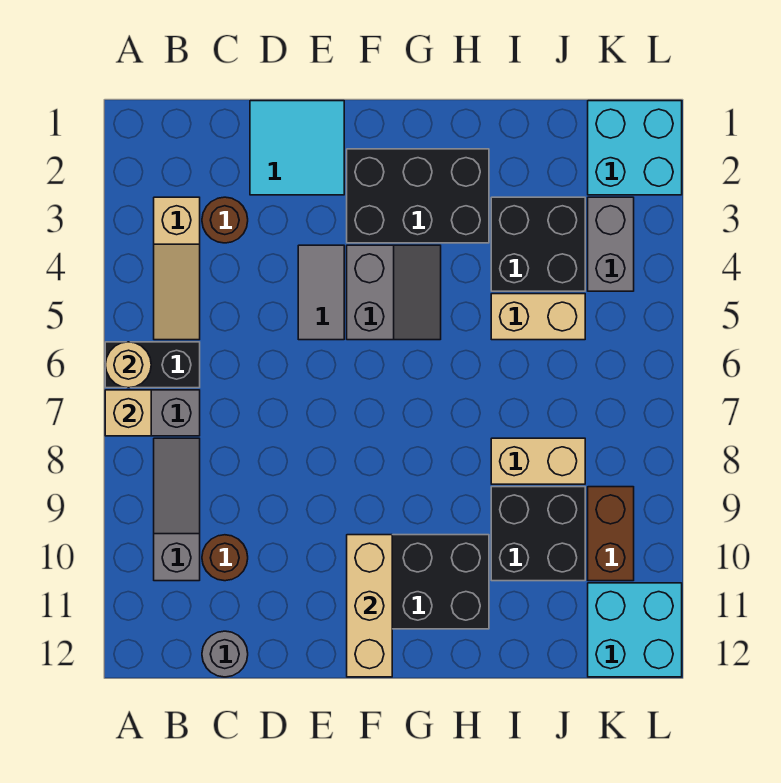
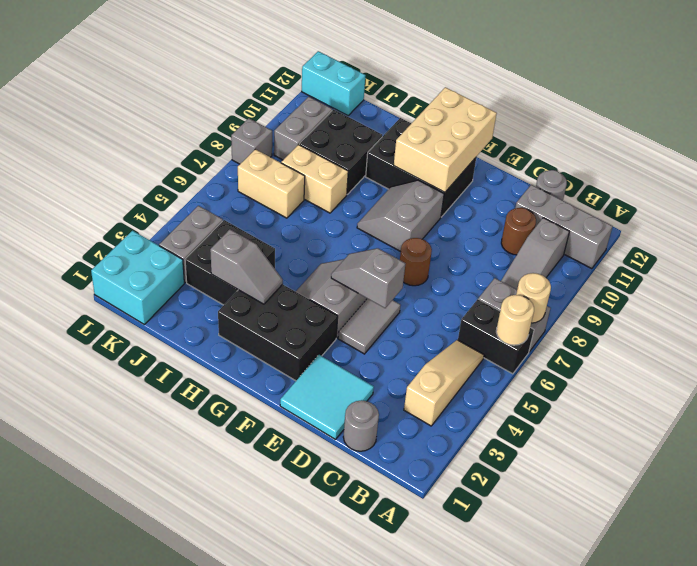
tan 1x1 brick [105,390,151,436] -> tan 1x1 round brick [516,273,551,323]
none -> grey 1x3 brick [515,185,613,269]
none -> grey 1x1 round brick [343,400,379,451]
brown 1x1 round brick [202,197,248,243] -> brown 1x1 round brick moved to [400,238,432,286]
none -> grey 1x2 slope [331,248,405,308]
none -> grey 2x2 slope [357,180,444,252]
tan 1x3 brick [347,535,392,677] -> tan 2x3 brick [394,87,497,192]
none -> grey 1x2 slope [210,229,283,304]
tan 1x2 brick [491,294,585,340] -> tan 1x2 brick moved to [238,149,305,218]
brown 1x2 brick [588,487,634,581] -> grey 1x2 brick [274,97,332,160]
cyan 2x2 brick [588,583,682,677] -> cyan 1x2 brick [302,51,366,116]
none -> grey 1x1 brick [231,118,272,164]

